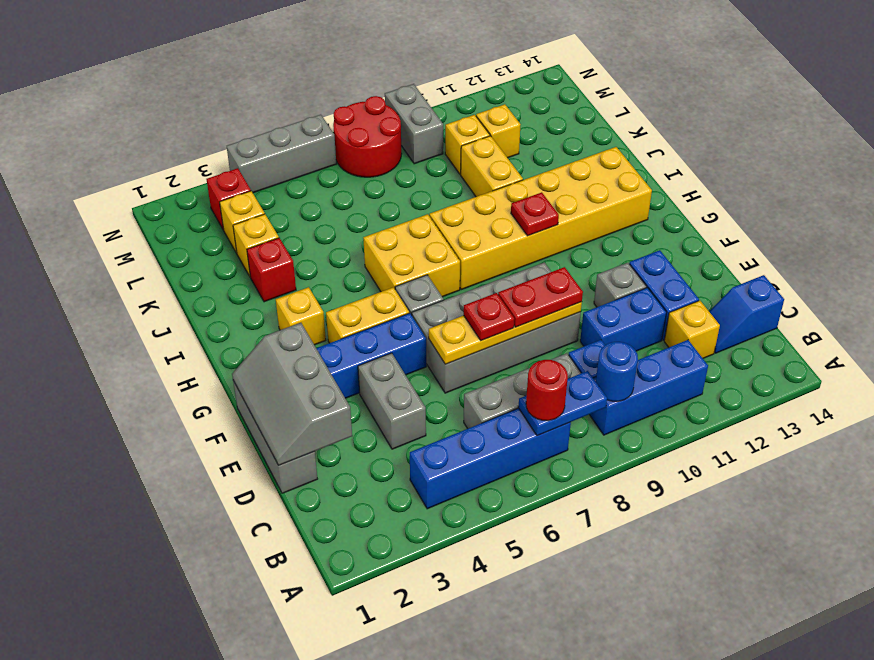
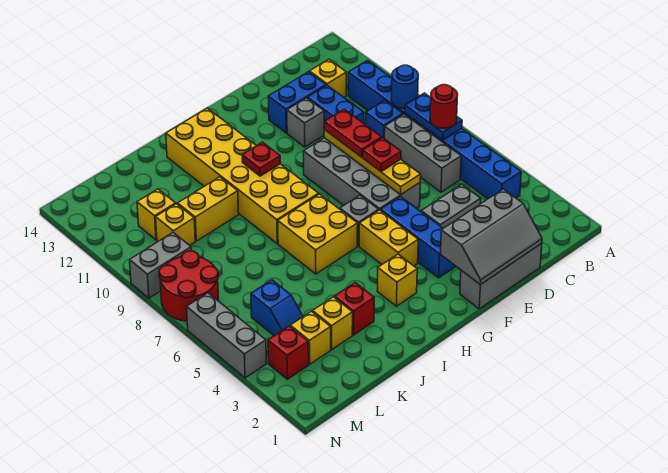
blue 1x2 slope [709,275,784,353] -> blue 1x2 slope moved to [251,280,303,336]

